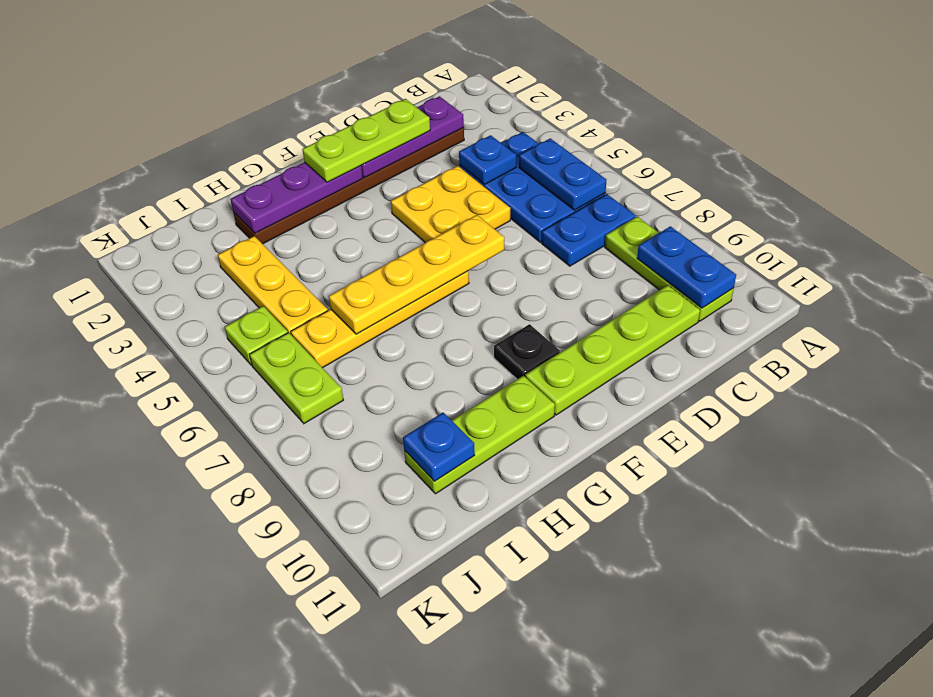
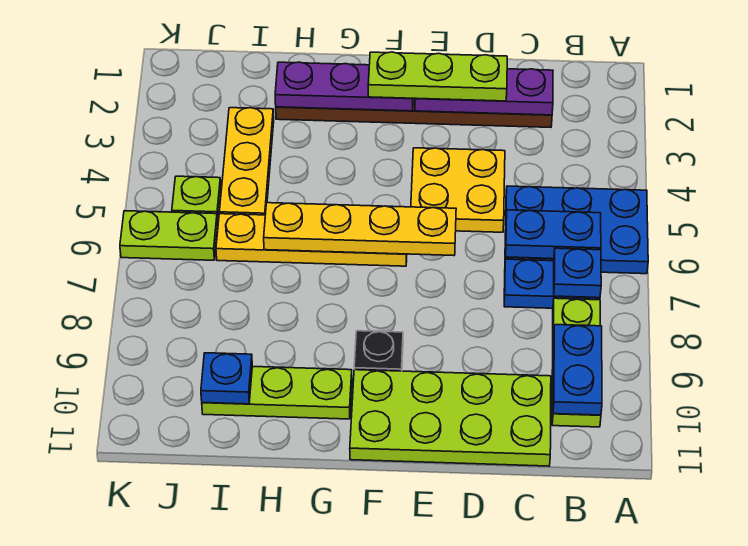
blue 2x3 plate [459,132,605,242] -> blue 2x3 plate turned to [505,186,648,274]
blue 1x2 plate [519,138,606,210] -> blue 1x2 plate turned to [505,210,601,259]
blue 1x1 plate [459,135,516,185] -> blue 1x1 plate moved to [554,248,601,298]
lime 1x4 plate [525,285,700,415] -> lime 2x4 plate [350,370,551,466]
lime 1x2 plate [250,333,343,424] -> lime 1x2 plate turned to [120,211,218,260]

